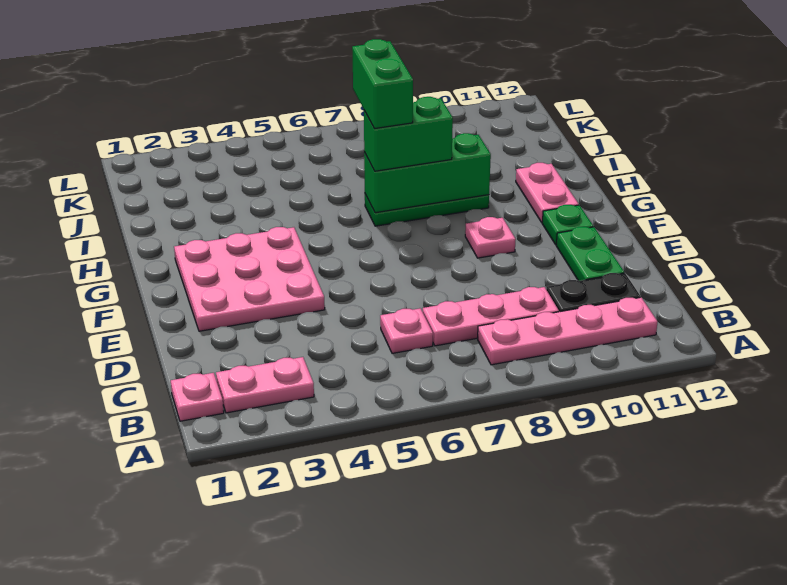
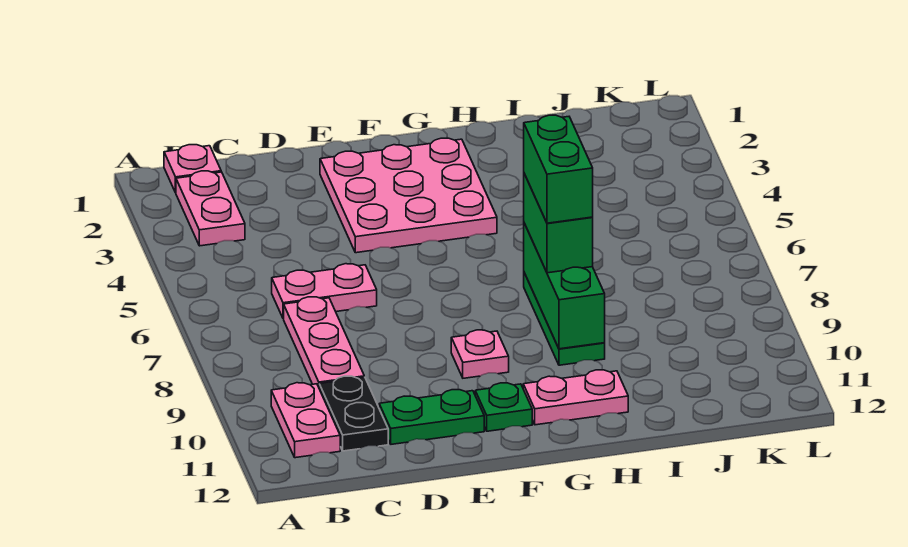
pink 1x4 plate [478,297,658,365] -> pink 1x2 plate [271,383,340,458]
pink 1x1 plate [380,308,433,353] -> pink 1x2 plate [272,264,377,319]
green 1x2 brick [352,39,413,129] -> green 1x2 brick turned to [524,115,593,223]

